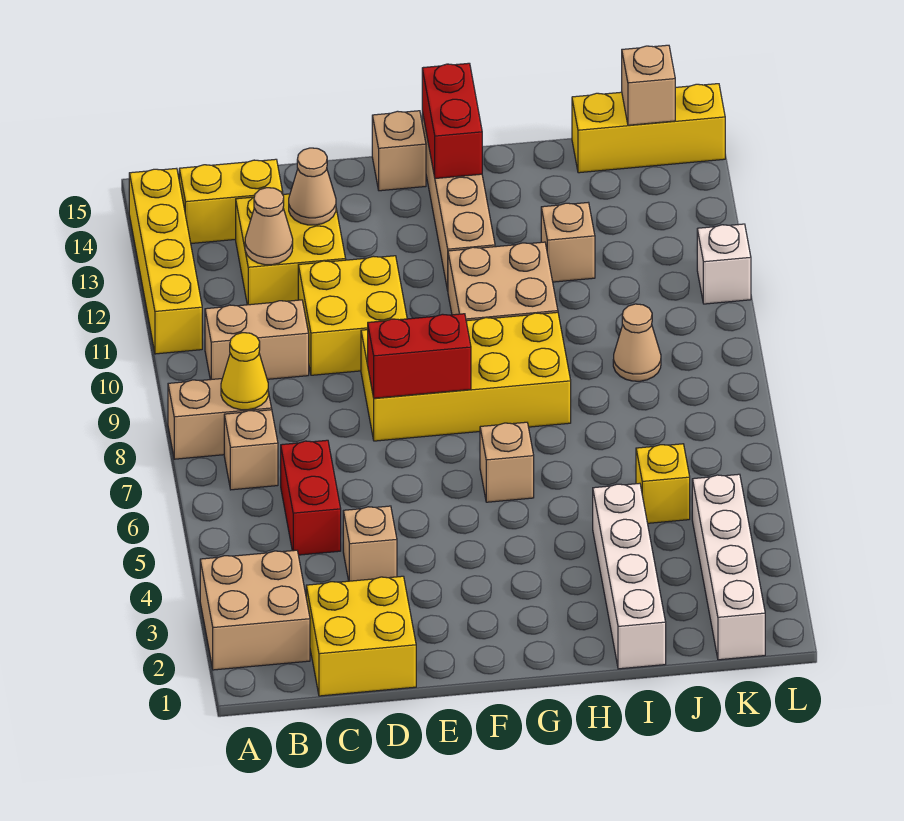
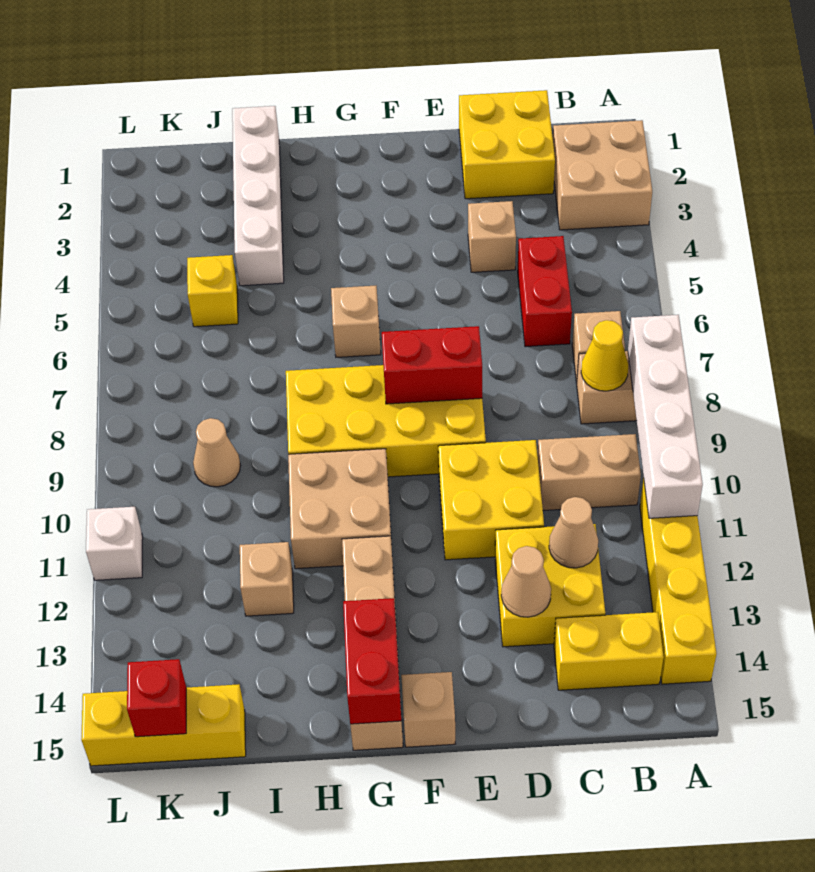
white 1x4 brick [692,474,765,660] -> white 1x4 brick moved to [628,315,703,518]
tan 1x1 brick [622,45,675,125] -> red 1x1 brick [127,659,186,737]

